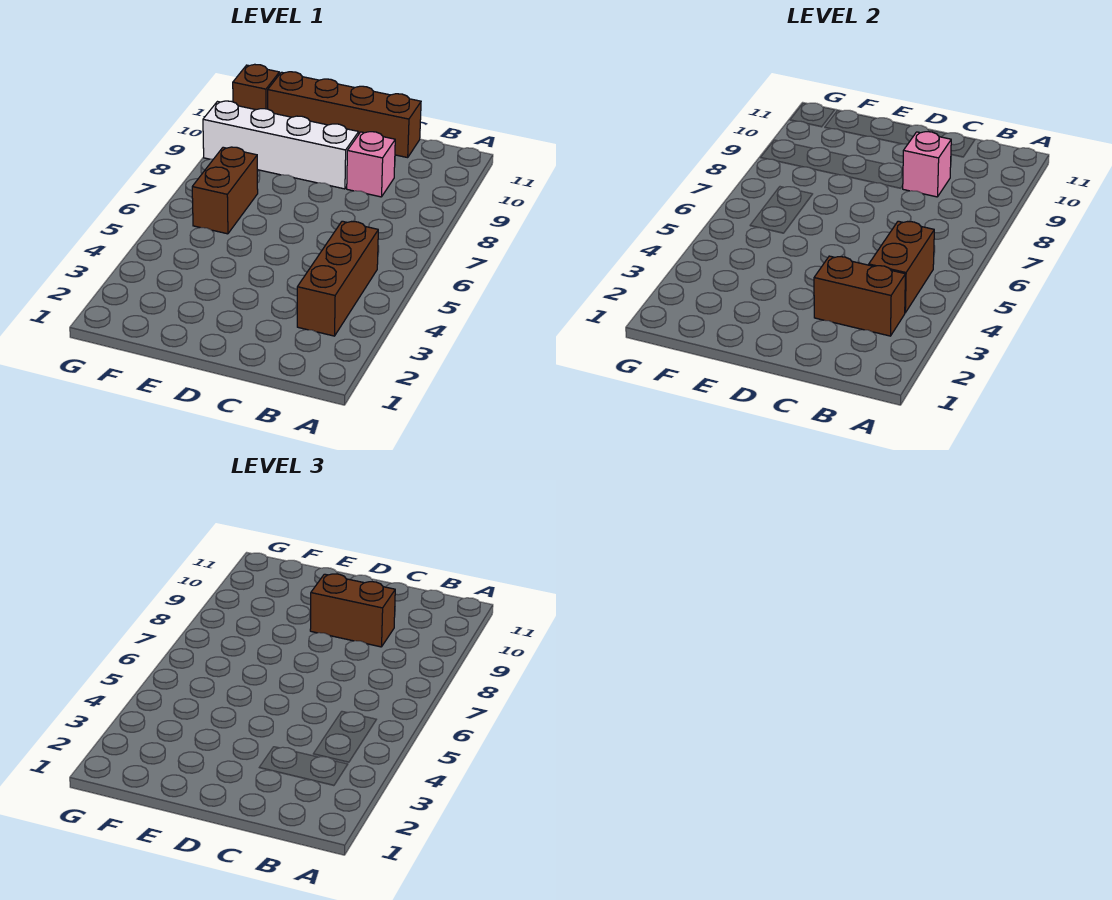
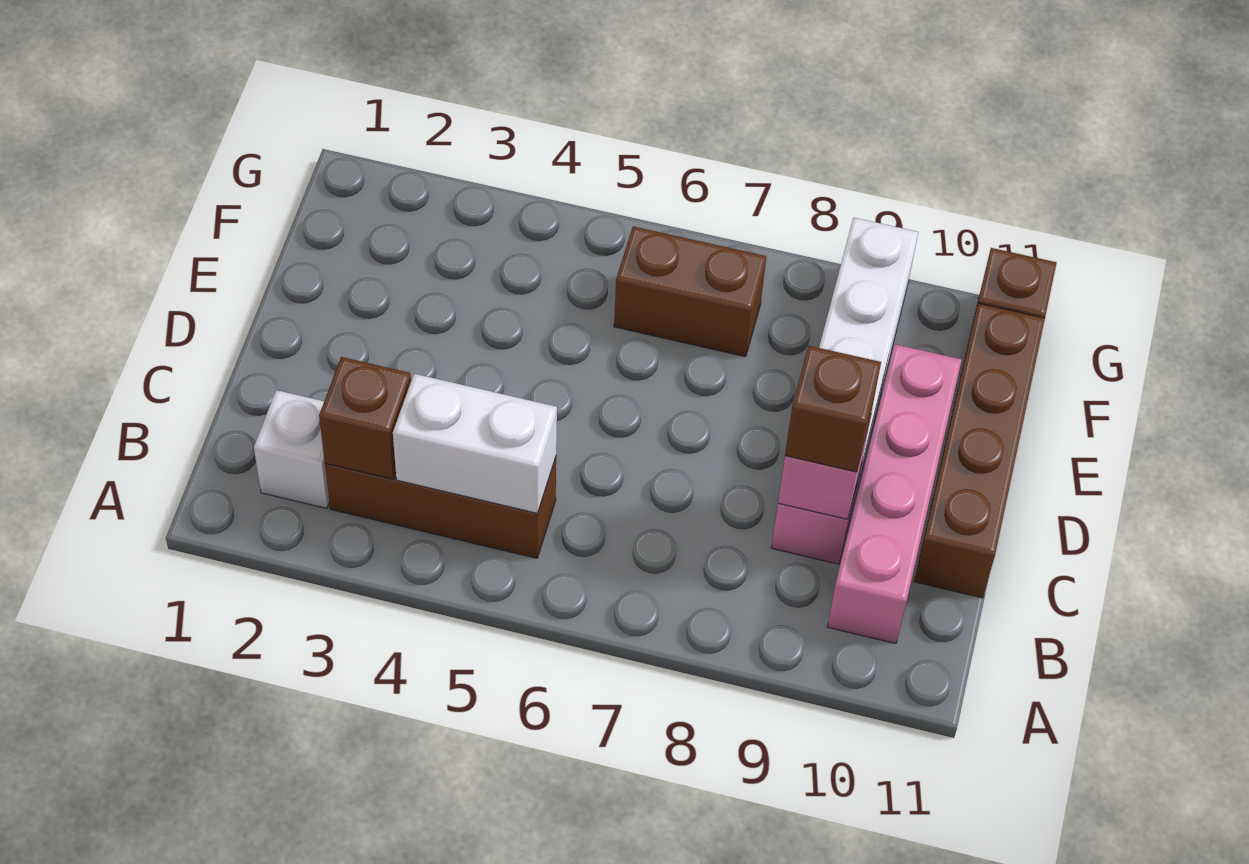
none -> white 1x1 brick [254,390,329,508]
brown 1x2 brick [814,256,905,336] -> brown 1x1 brick [319,357,411,479]
brown 1x2 brick [869,221,934,313] -> white 1x2 brick [393,374,557,513]
none -> pink 1x4 brick [827,344,962,644]
brown 1x2 brick [310,574,395,647] -> brown 1x1 brick [785,346,881,472]

